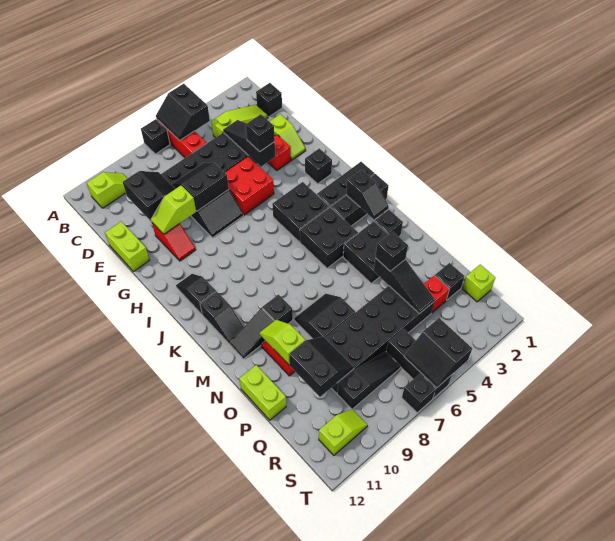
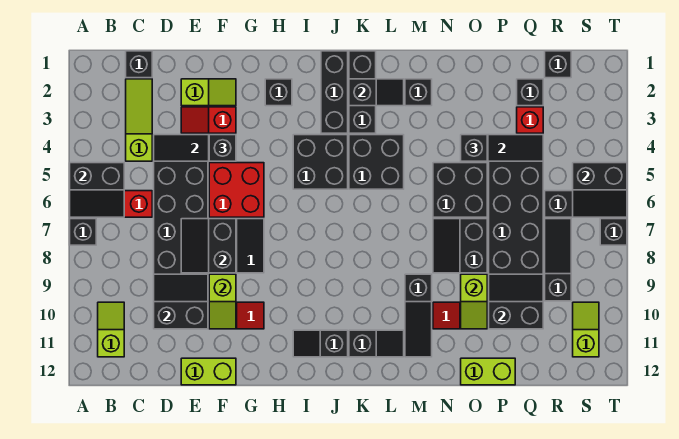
black 2x2 brick [343,221,389,283] -> black 2x2 brick moved to [433,163,487,217]
lime 1x2 slope [260,320,305,365] -> lime 1x2 slope turned to [461,274,487,329]
lime 1x1 brick [462,265,495,302] -> black 1x1 brick [545,51,571,78]

